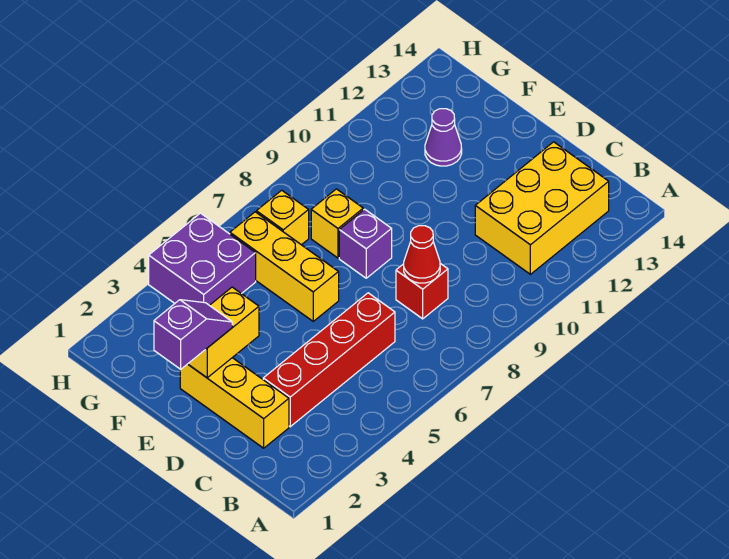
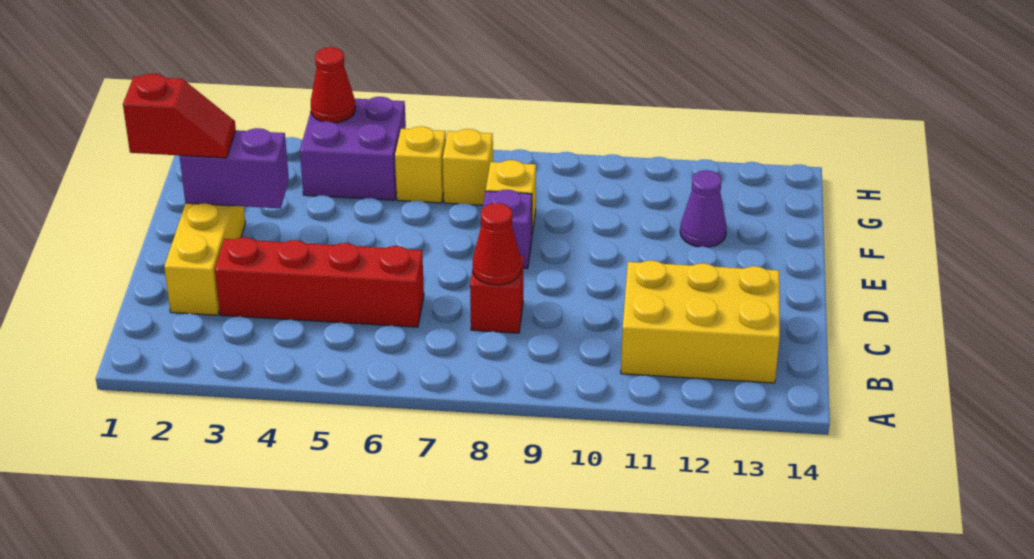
purple 1x2 slope [154,300,232,369] -> red 1x2 slope [123,74,236,158]
yellow 1x2 brick [188,287,259,378] -> purple 1x2 brick [180,128,289,208]
yellow 1x3 brick [230,212,339,321] -> yellow 1x1 brick [395,126,446,203]
none -> red 1x1 cone [311,47,355,123]

